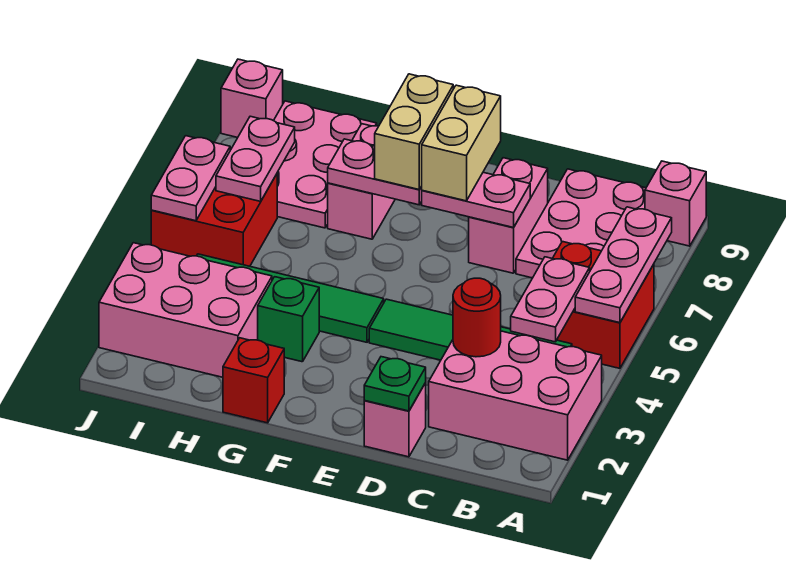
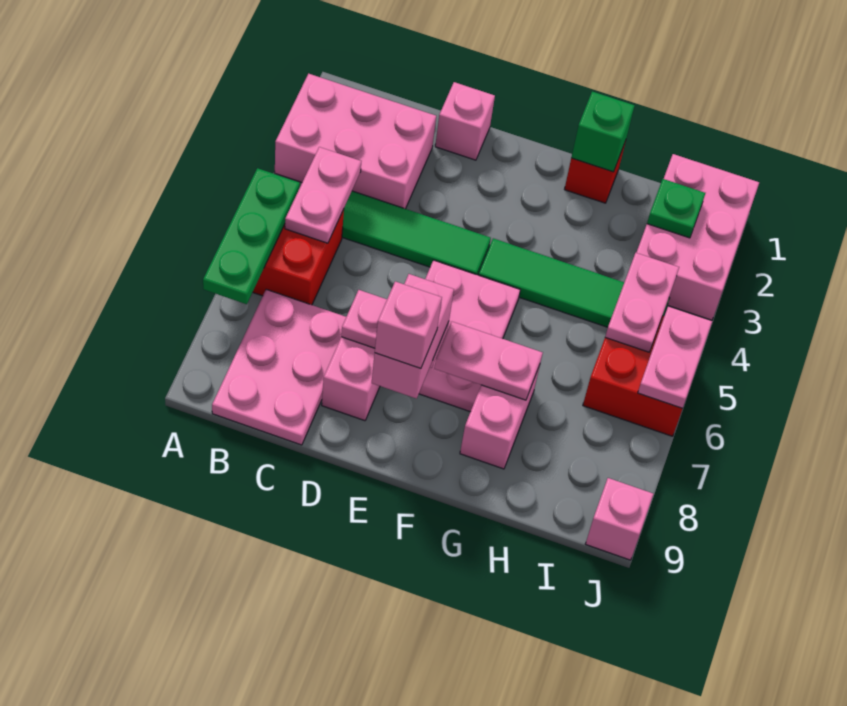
pink 1x3 plate [575,207,672,323] -> green 1x3 plate [203,168,300,304]
pink 1x1 brick [645,161,706,246] -> pink 1x1 brick moved to [375,281,442,369]
red 1x1 round brick [453,278,501,357] -> none
green 1x1 plate [364,357,426,411] -> green 1x1 plate moved to [647,179,705,238]
tan 1x2 brick [422,85,501,201] -> pink 1x2 brick [372,274,454,399]
tan 1x2 brick [375,74,453,189] -> none
green 1x1 brick [258,277,319,362] -> green 1x1 brick moved to [571,91,635,172]
pink 2x3 brick [99,243,272,377] -> pink 2x3 brick turned to [636,154,759,320]
pink 2x3 plate [274,101,377,228] -> pink 2x3 plate moved to [419,260,520,412]
pink 1x2 plate [216,116,295,201] -> pink 1x2 plate moved to [605,253,679,352]

